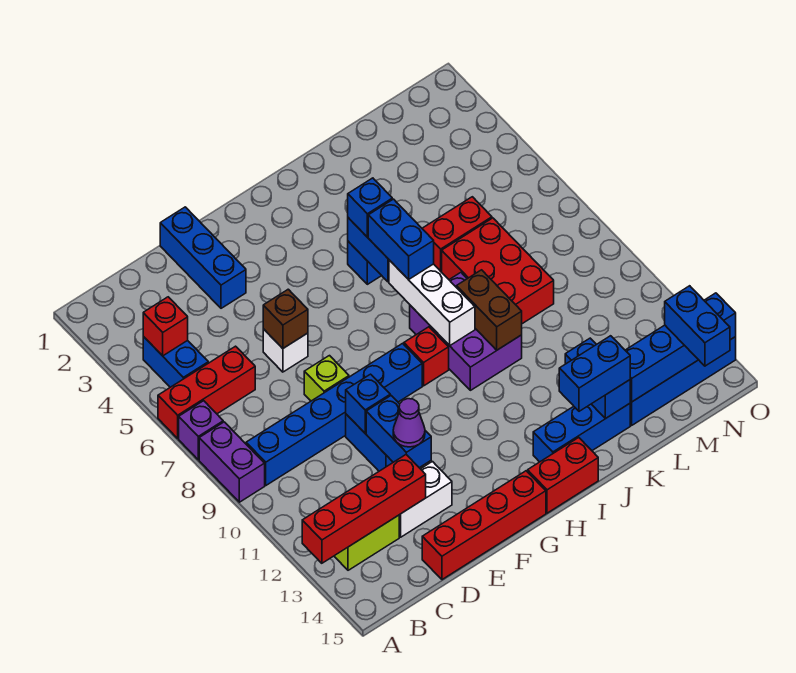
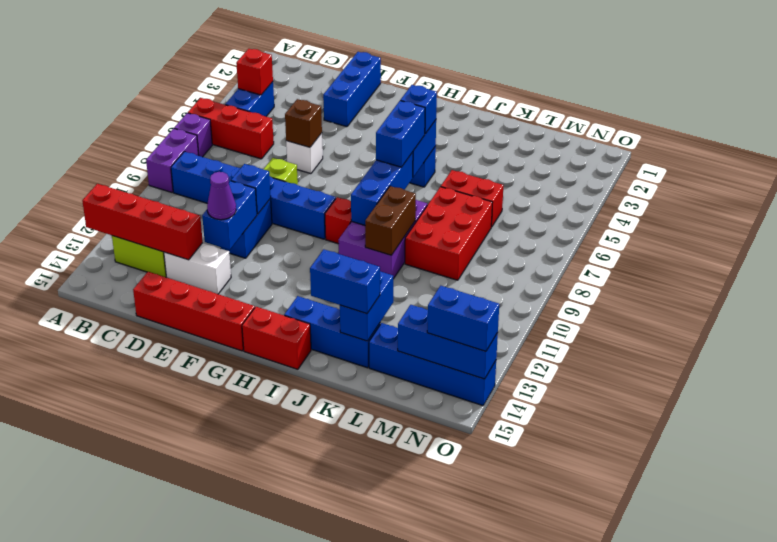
white 1x3 brick [389,260,475,346] -> blue 1x3 brick [351,152,413,225]
blue 1x4 brick [625,293,736,402] -> blue 1x3 brick [398,305,498,379]
blue 1x2 brick [665,286,730,366] -> blue 1x2 brick turned to [427,286,499,351]

